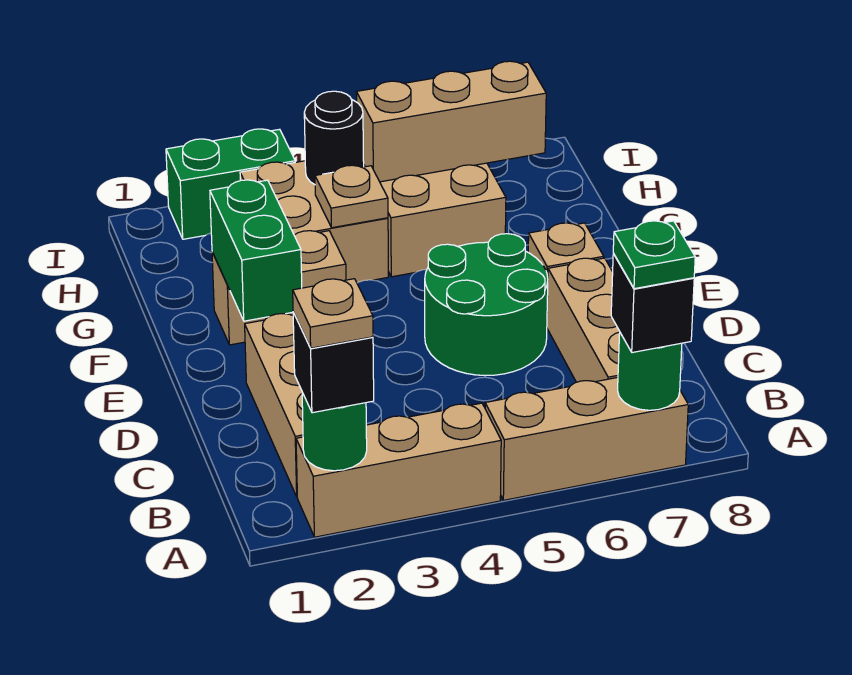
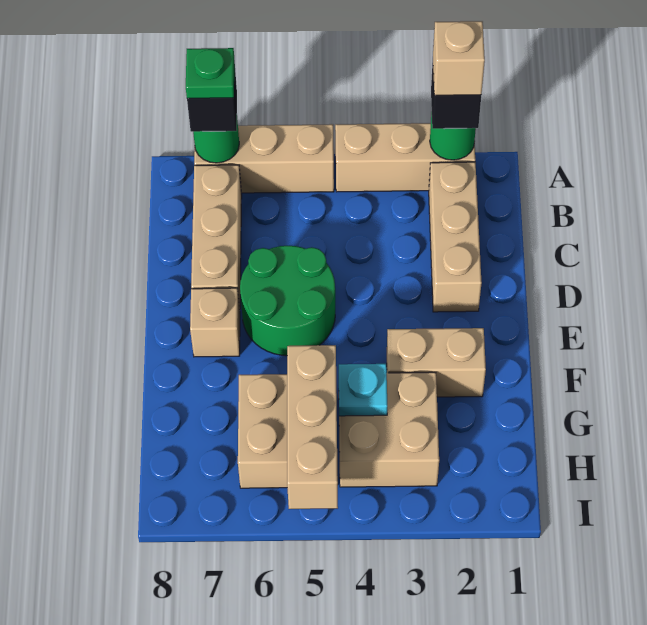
tan 1x1 plate [293,279,373,348] -> tan 1x1 brick [433,21,485,95]
green 1x2 brick [210,180,302,321] -> none
tan 1x1 plate [315,165,388,228] -> cyan 1x1 plate [339,364,387,416]
black 1x1 round brick [304,91,364,184] -> none
tan 1x3 brick [356,61,546,182] -> tan 1x3 brick turned to [287,345,338,509]
green 1x2 brick [166,129,295,239] -> none

